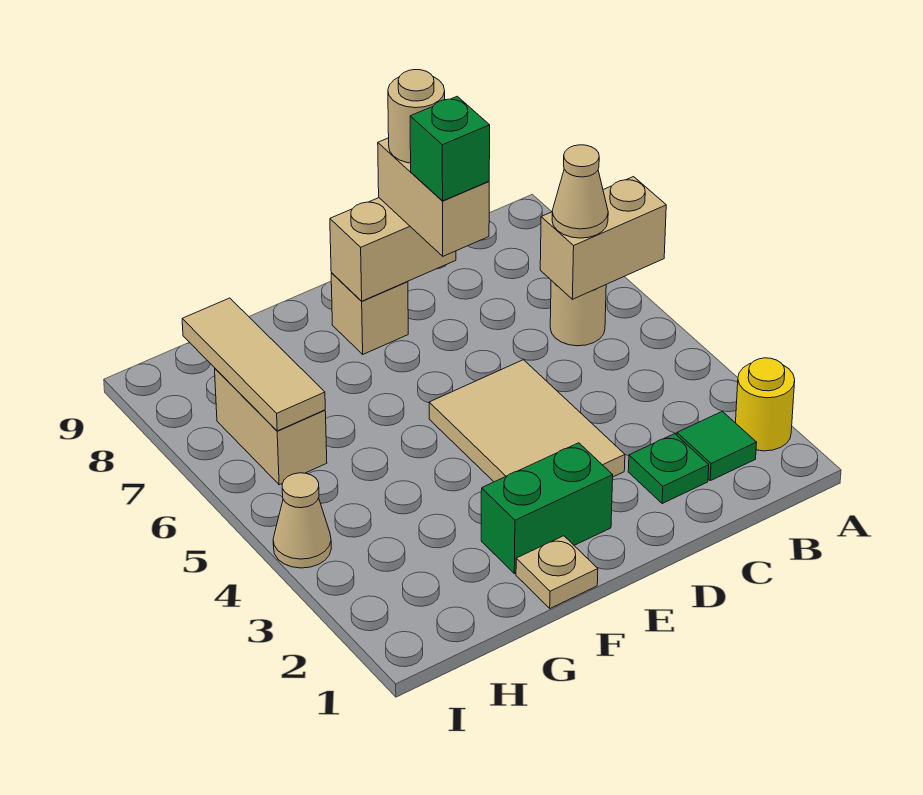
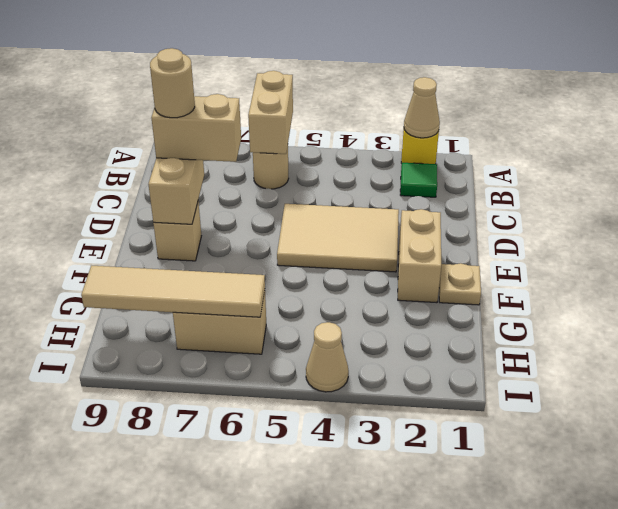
tan 1x1 cone [552,145,608,238] -> tan 1x1 cone moved to [404,77,440,138]
green 1x1 plate [628,434,709,504] -> none
green 1x1 brick [410,96,490,201] -> none
green 1x2 brick [481,443,613,574] -> tan 1x2 brick [398,209,441,303]
tan 1x3 tile [182,298,325,431] -> tan 1x4 tile [81,266,265,317]

